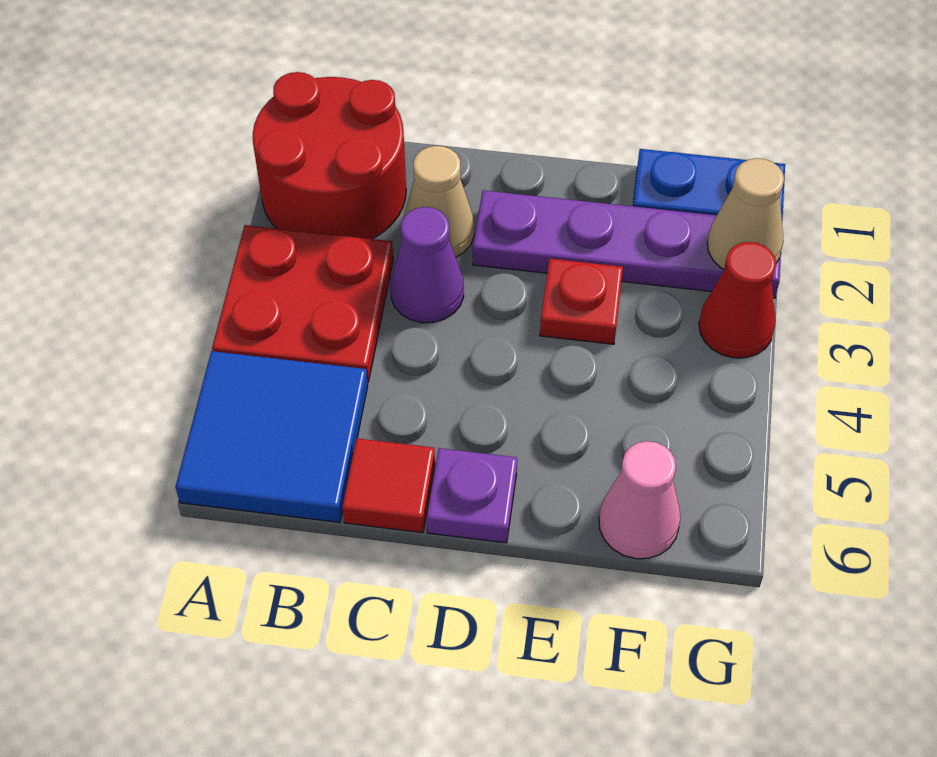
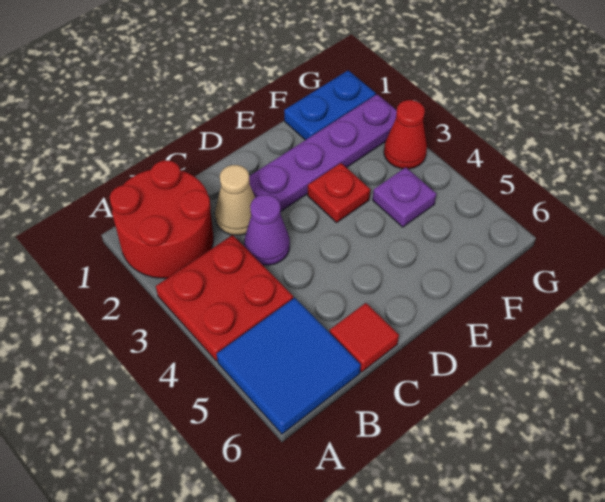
purple 1x1 plate [427,448,517,543] -> purple 1x1 plate moved to [373,167,436,227]
pink 1x1 cone [599,441,680,559] -> none
tan 1x1 cone [707,158,784,269] -> none

